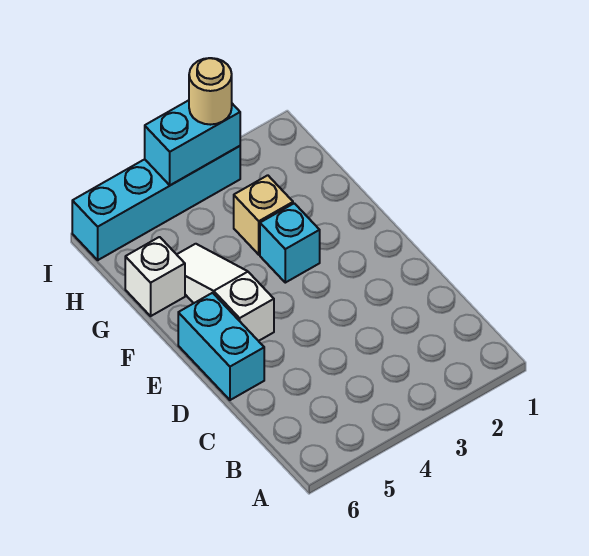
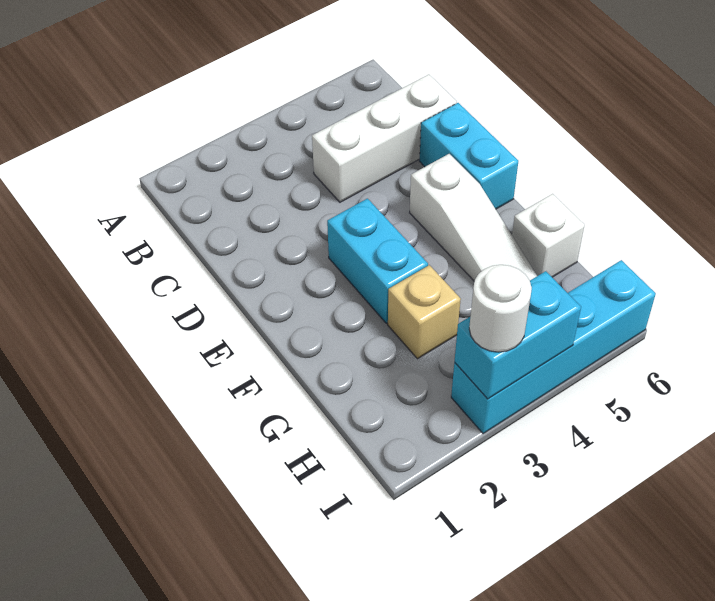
none -> white 1x3 brick [312,74,457,202]
cyan 1x1 brick [260,203,320,283] -> cyan 1x2 brick [327,199,428,323]
tan 1x1 round brick [189,58,232,125] -> white 1x1 round brick [469,265,532,352]

